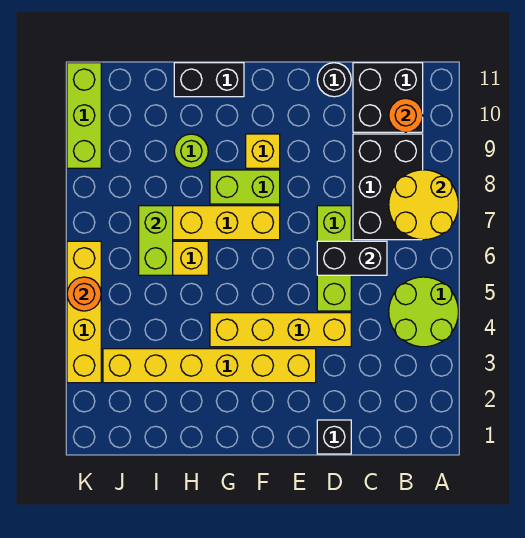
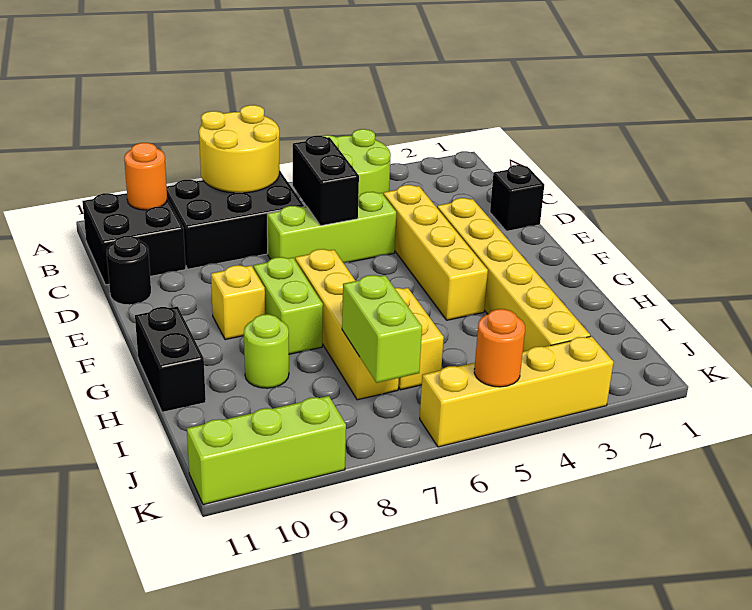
lime 1x2 brick [139,206,173,275] -> lime 1x2 brick turned to [342,275,422,383]

